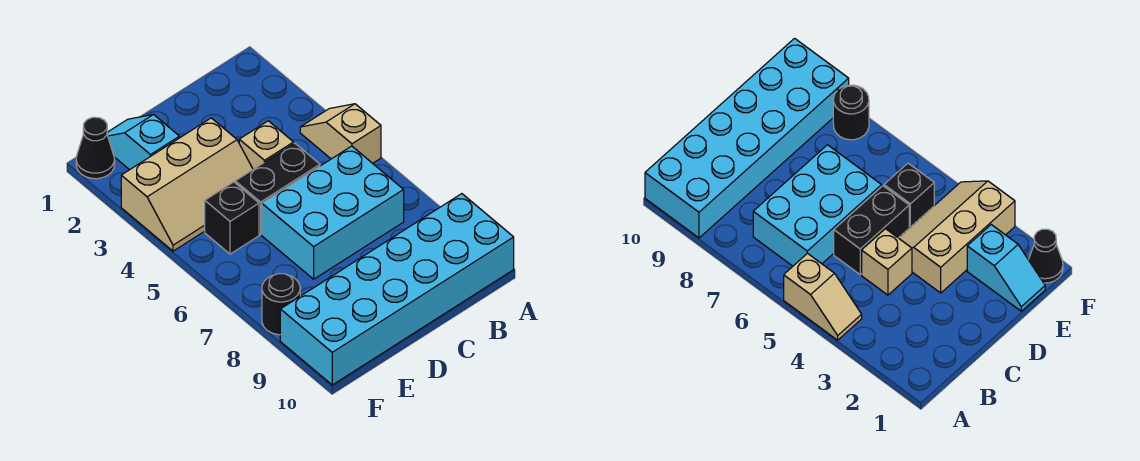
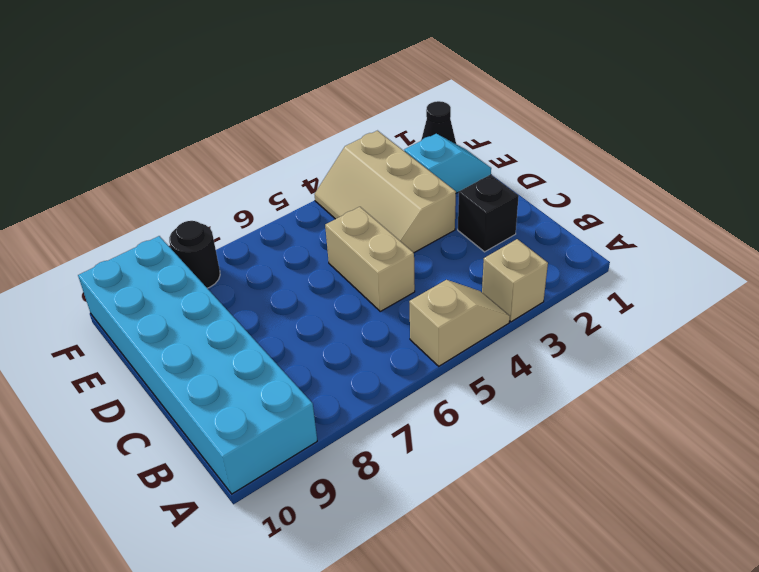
cyan 2x3 brick [262,146,404,279] -> none
tan 1x1 brick [239,121,294,169] -> tan 1x1 brick moved to [482,239,548,322]
black 1x2 brick [235,143,320,235] -> tan 1x2 brick [325,207,415,311]
black 1x1 brick [205,182,259,254] -> black 1x1 brick moved to [458,175,519,252]

